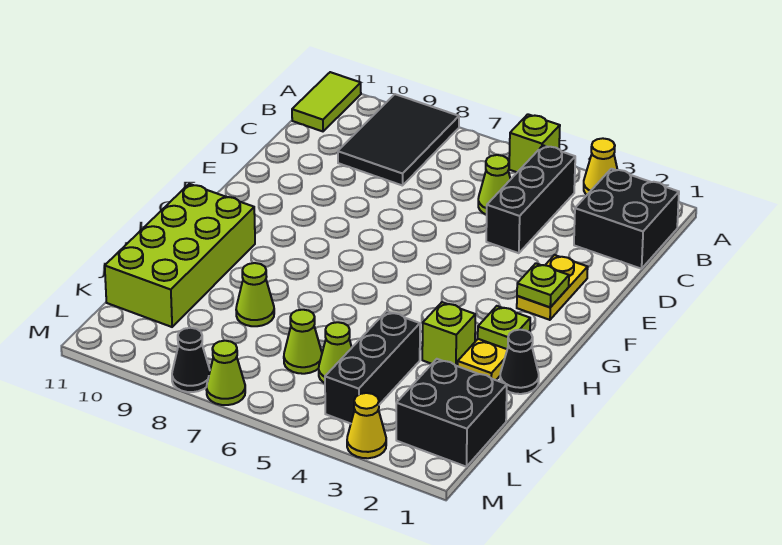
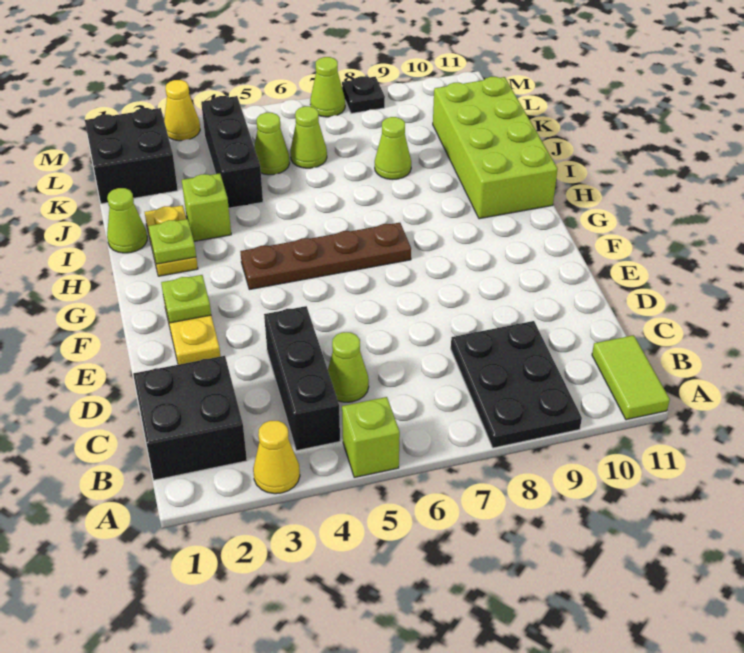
black 2x3 tile [338,94,459,186] -> black 2x3 plate [451,321,582,448]
none -> brown 1x4 plate [240,223,411,290]
black 1x1 cone [500,330,539,394] -> lime 1x1 cone [107,188,147,253]
black 1x1 cone [172,328,210,392] -> black 1x1 plate [342,76,385,113]

